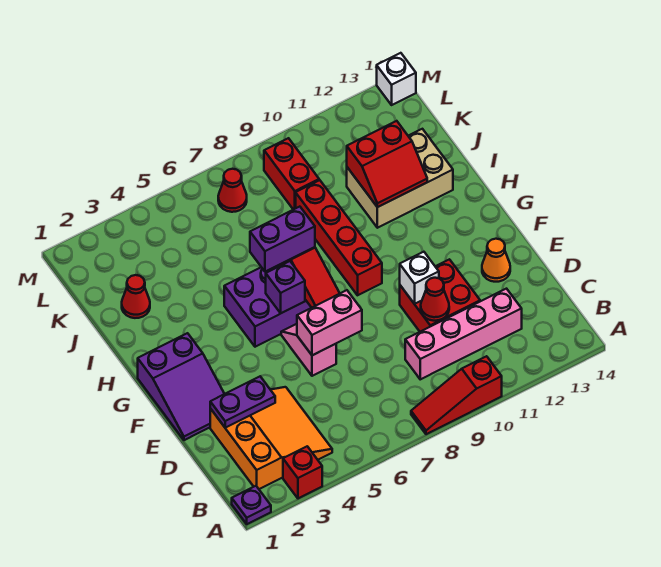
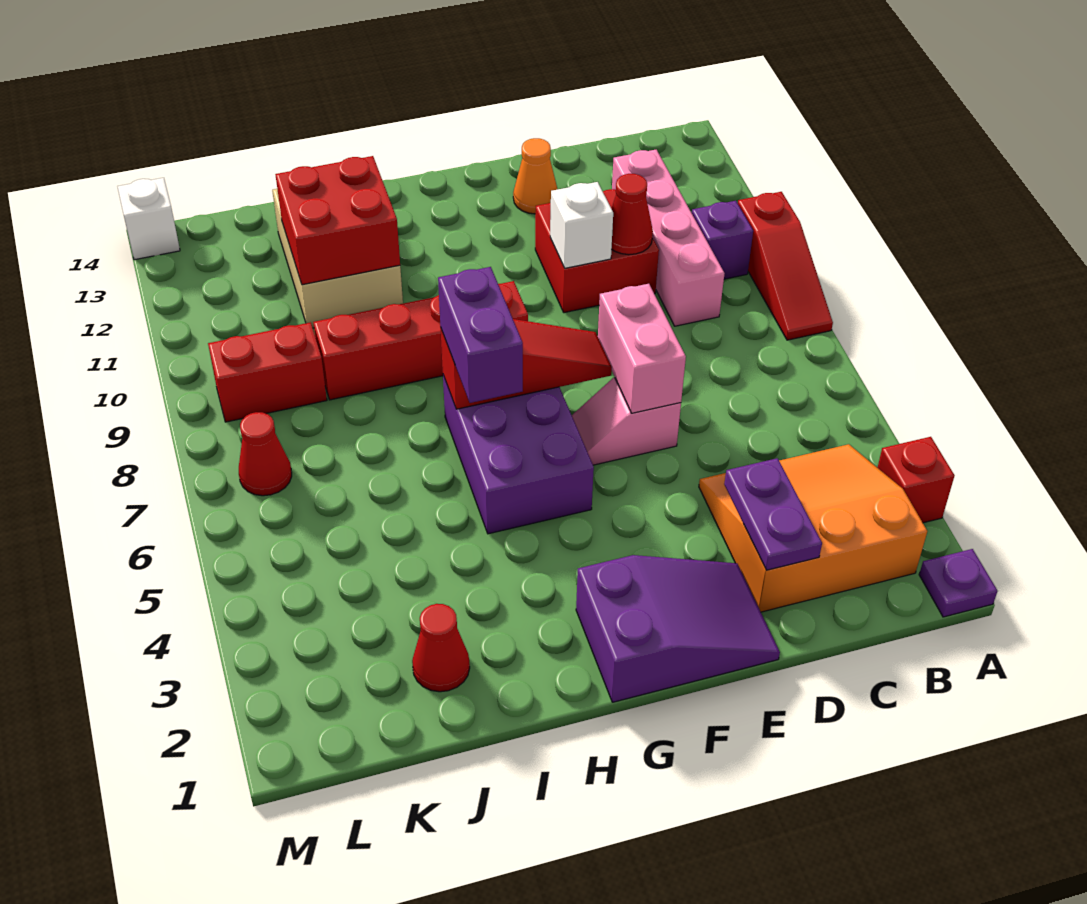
purple 1x1 brick [266,261,305,313] -> purple 1x1 brick moved to [692,201,753,279]
red 2x2 slope [347,121,427,207] -> red 2x2 brick [275,156,400,285]

